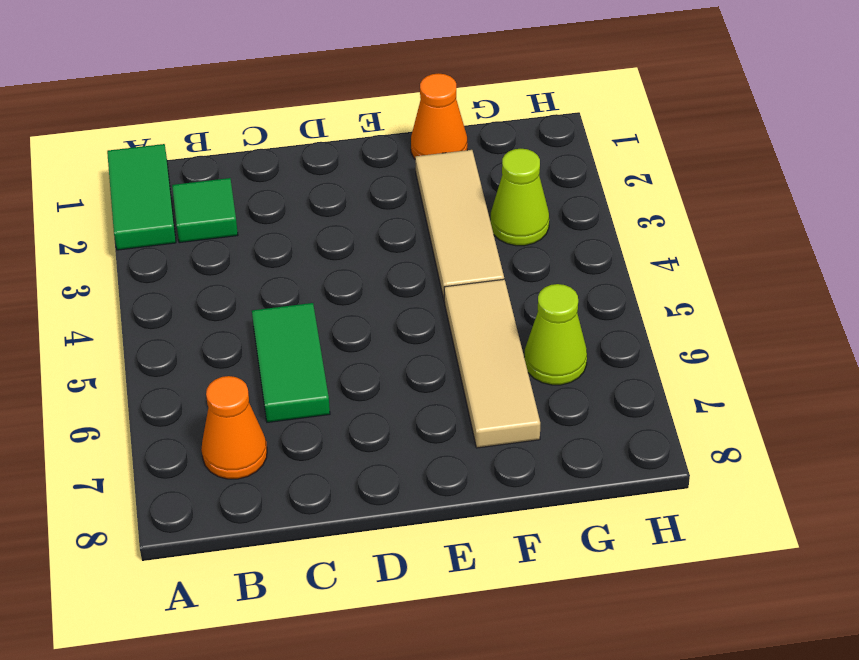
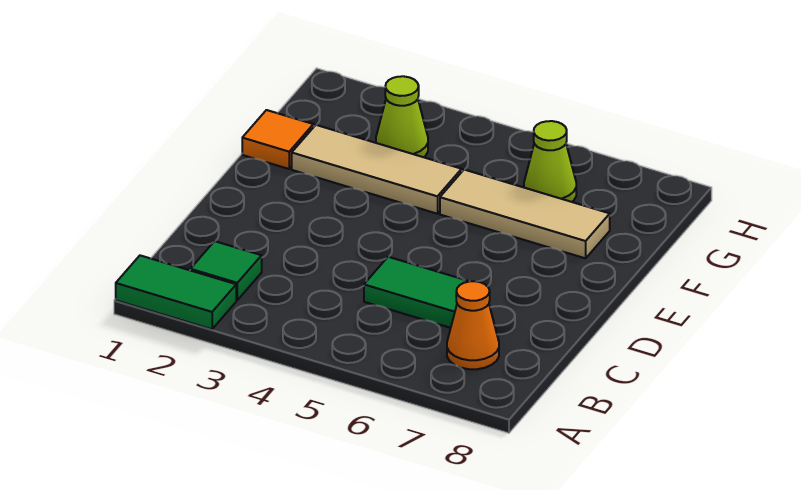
orange 1x1 cone [411,73,467,159] -> orange 1x1 tile [242,110,313,169]

